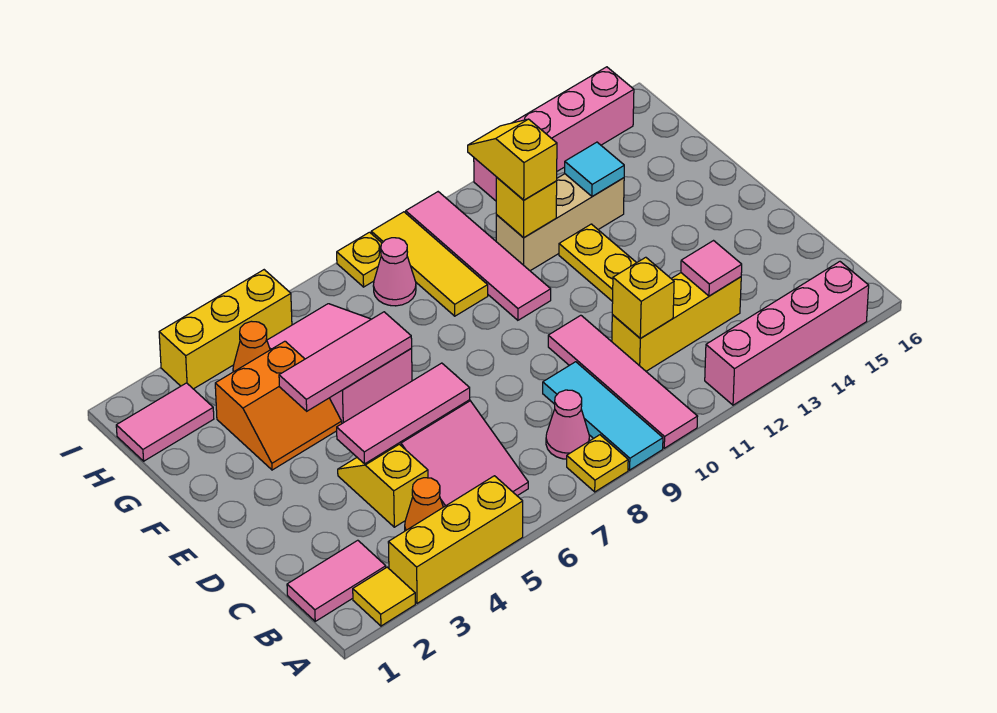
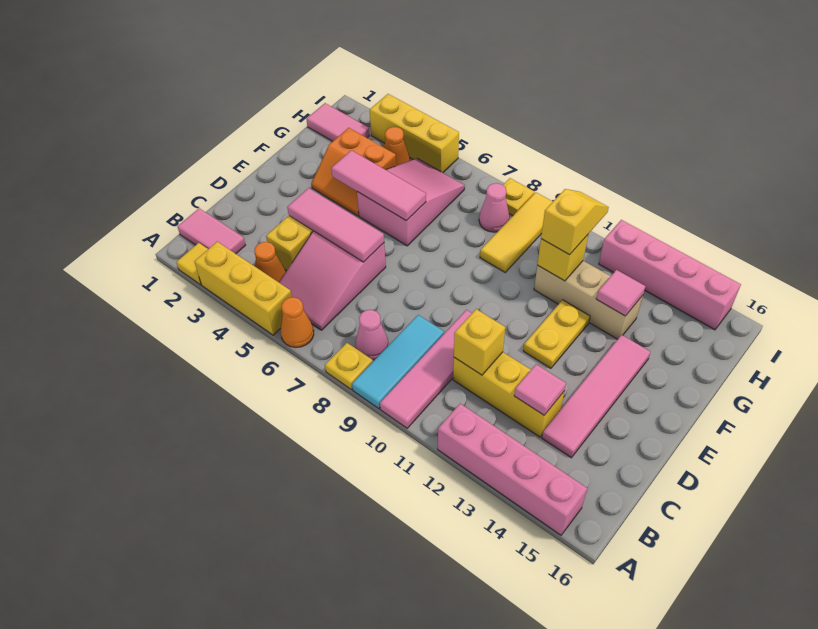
none -> orange 1x1 cone [280,297,314,347]
pink 1x4 tile [406,192,551,320] -> pink 1x4 tile moved to [542,335,650,458]
cyan 1x1 tile [565,142,624,197] -> pink 1x1 tile [596,270,645,316]

